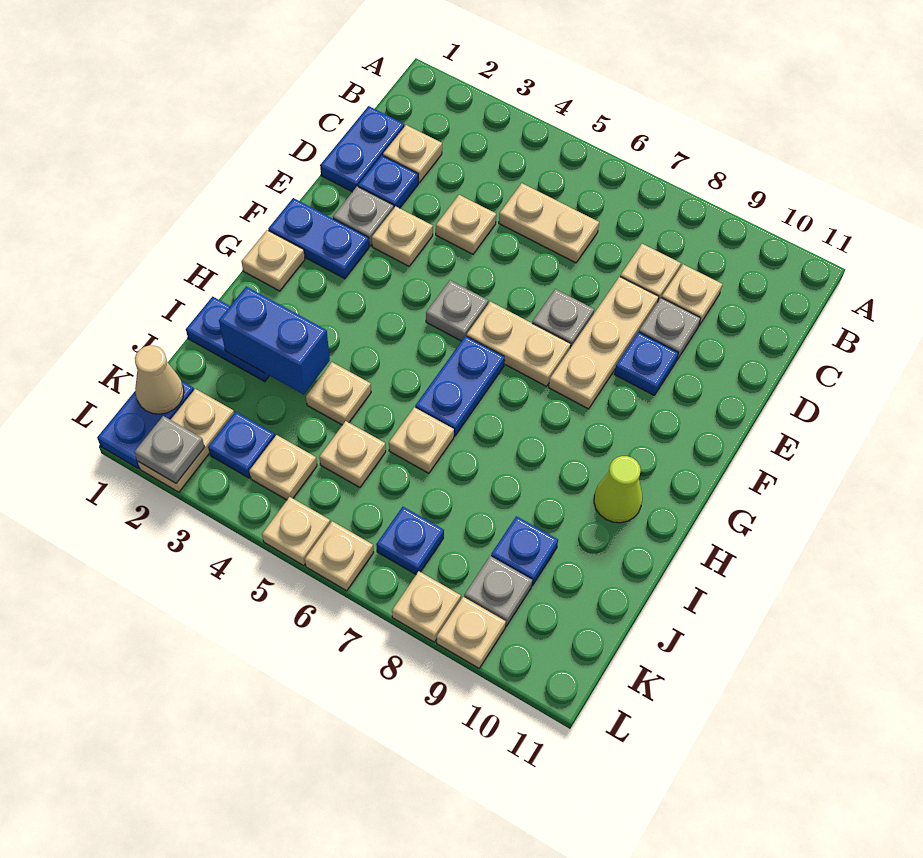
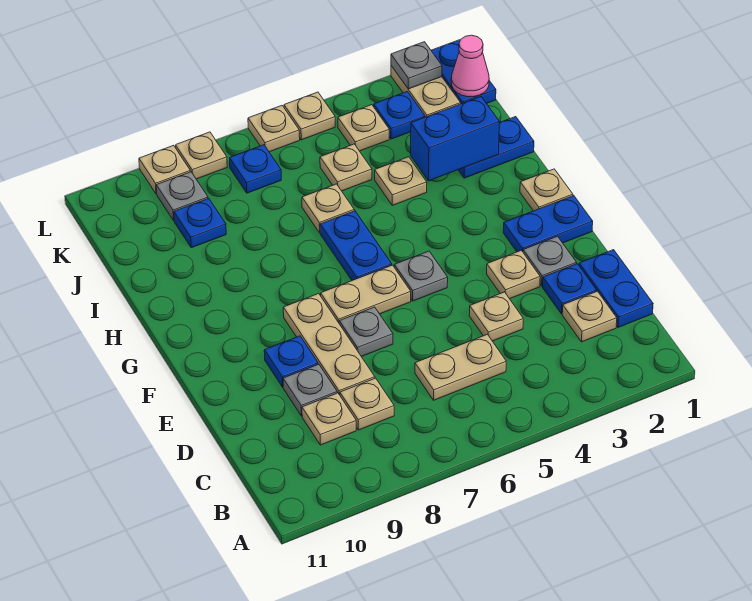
lime 1x1 cone [594,456,642,523] -> none
tan 1x1 cone [135,345,184,414] -> pink 1x1 cone [451,35,489,97]

